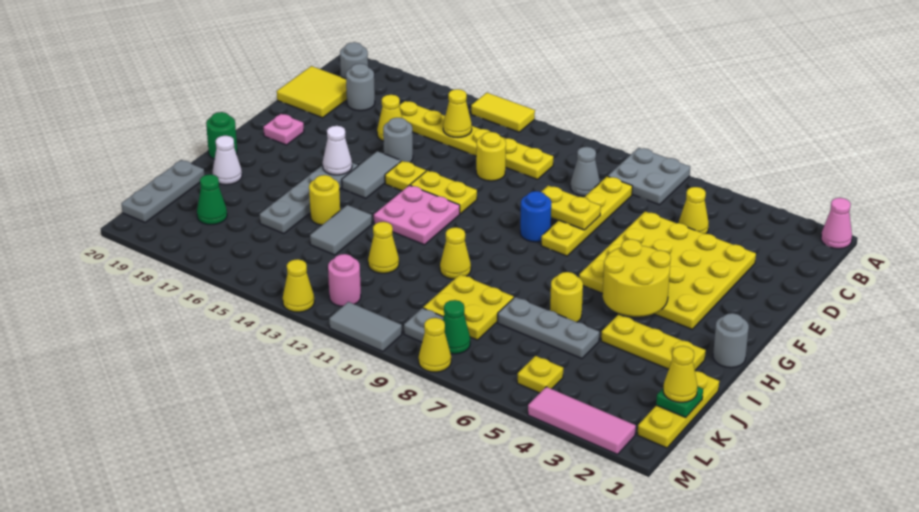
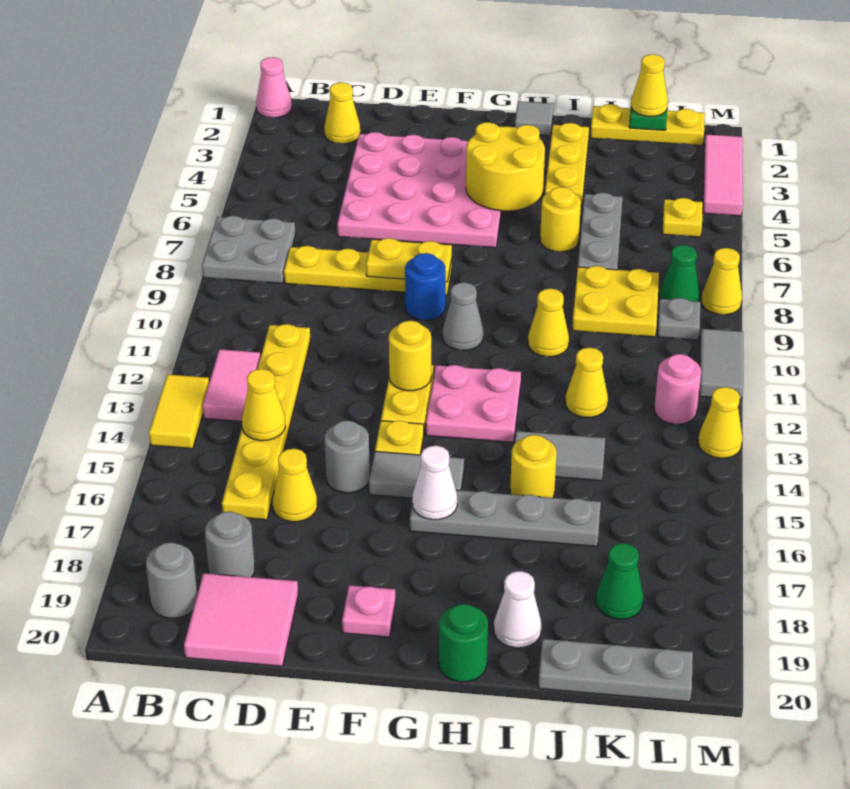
none -> pink 1x2 tile [203,349,260,421]
yellow 1x1 cone [679,187,709,234] -> yellow 1x1 cone moved to [324,83,360,144]
grey 1x1 cone [571,147,600,196] -> grey 1x1 cone moved to [443,282,483,350]
yellow 2x2 tile [277,66,347,118] -> pink 2x2 tile [184,573,298,666]
yellow 4x4 plate [579,212,756,329] -> pink 4x4 plate [337,132,502,248]
yellow 1x1 round brick [476,132,506,181] -> yellow 1x1 round brick moved to [389,321,431,391]
yellow 1x2 plate [541,186,601,230] -> yellow 1x2 plate turned to [366,238,452,282]
grey 1x1 round brick [713,313,749,368] -> grey 1x1 tile [515,101,554,136]

